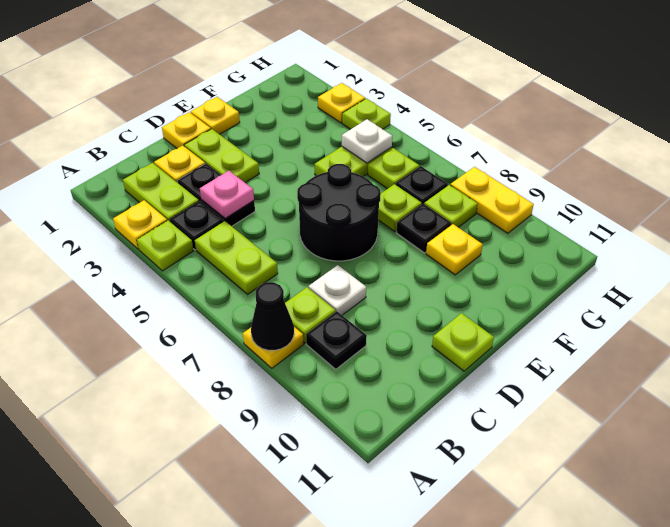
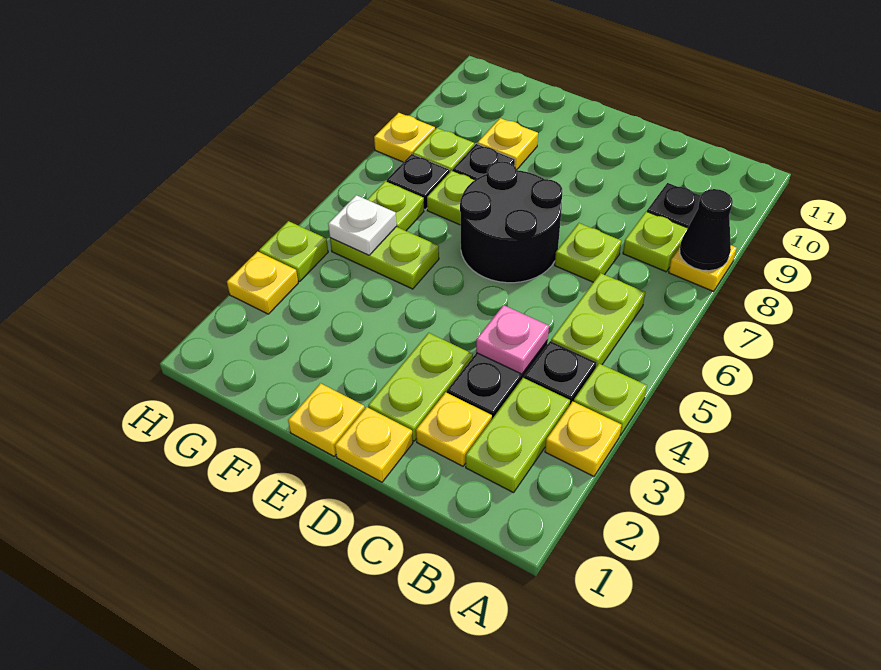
white 1x1 plate [309,265,366,315] -> none
lime 1x1 plate [432,313,494,371] -> lime 1x1 plate moved to [555,223,621,282]
yellow 1x2 plate [450,167,534,233] -> yellow 1x1 plate [374,113,435,162]

